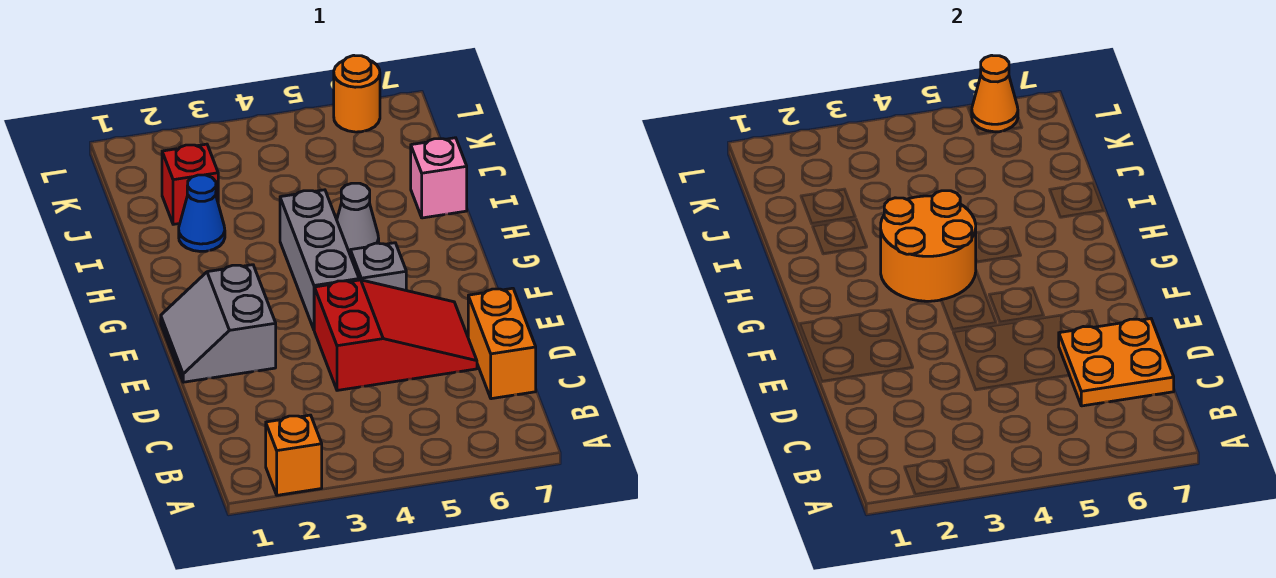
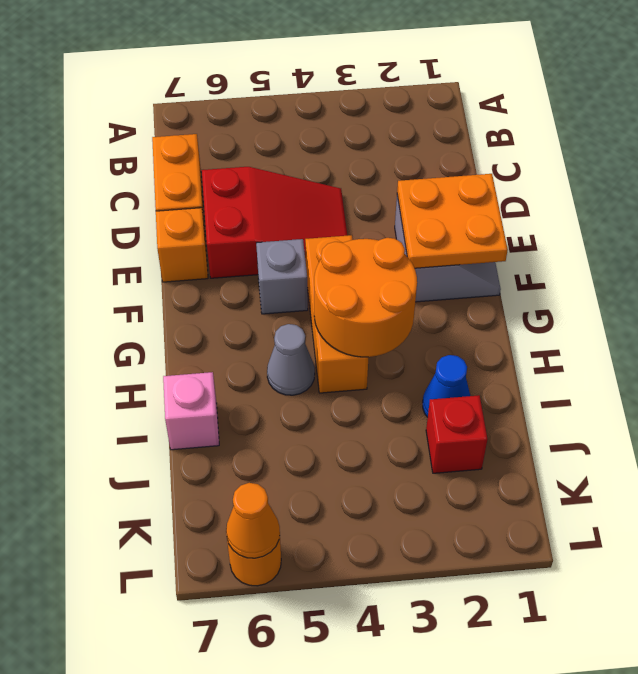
orange 1x1 brick [266,415,322,495] -> orange 1x1 brick moved to [156,208,208,282]
orange 2x2 plate [1059,319,1174,406] -> orange 2x2 plate moved to [397,174,508,268]
red 2x3 slope [314,280,477,390] -> red 2x3 slope turned to [202,167,347,278]
grey 1x3 brick [280,190,359,329] -> orange 1x3 brick [305,235,368,393]

